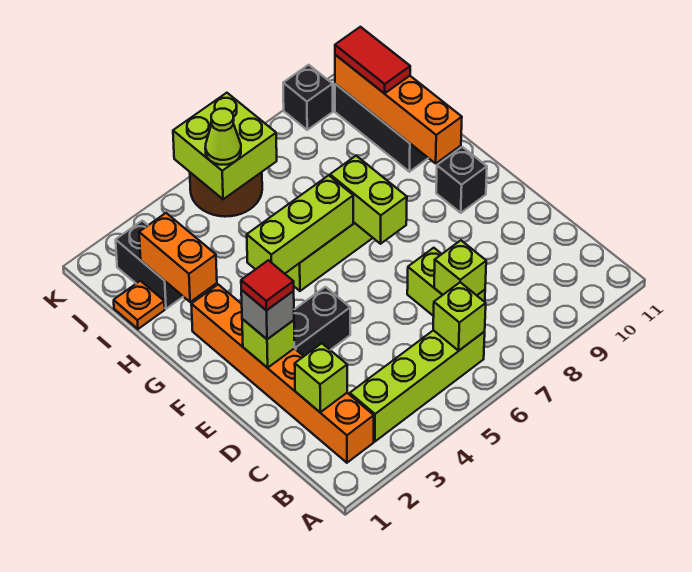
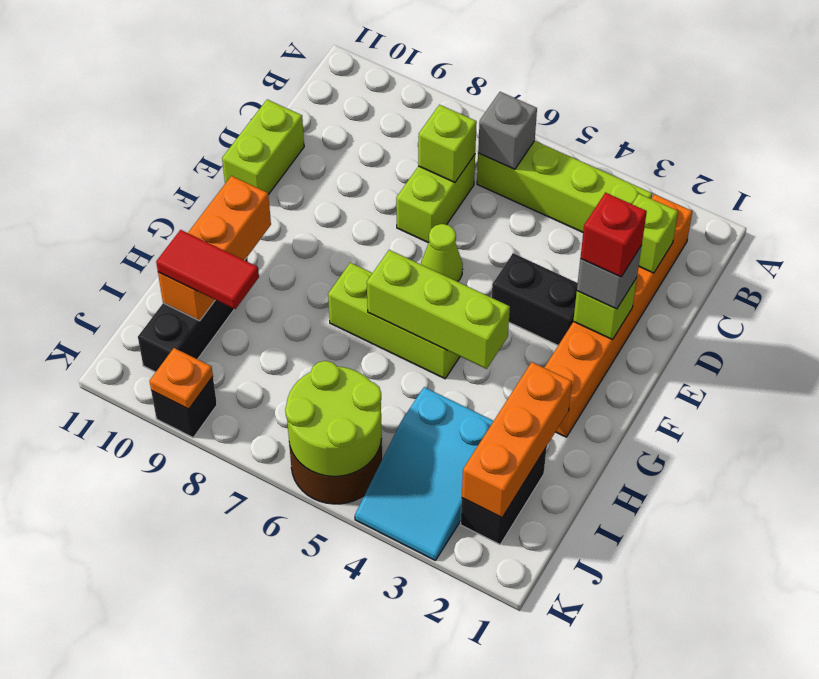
lime 1x1 brick [433,282,486,351] -> grey 1x1 brick [478,92,537,169]
red 1x1 tile [241,260,294,311] -> red 1x1 brick [580,193,647,277]
lime 1x2 brick [330,156,407,244] -> lime 1x2 brick moved to [222,100,304,195]
black 1x1 brick [436,147,487,213] -> none
orange 1x4 brick [335,55,462,163] -> orange 1x3 brick [158,176,271,321]
orange 1x2 brick [139,213,217,302] -> orange 1x3 brick [462,362,572,517]
orange 1x1 plate [114,281,165,329] -> orange 1x1 plate moved to [150,348,213,409]
none -> cyan 2x3 slope [355,387,493,560]
red 1x2 tile [335,27,410,94] -> red 1x2 tile turned to [156,230,259,309]
lime 2x2 brick [173,93,277,199] -> lime 2x2 round brick [285,361,382,476]
lime 1x1 cone [205,109,241,165] -> lime 1x1 cone moved to [421,224,463,282]

